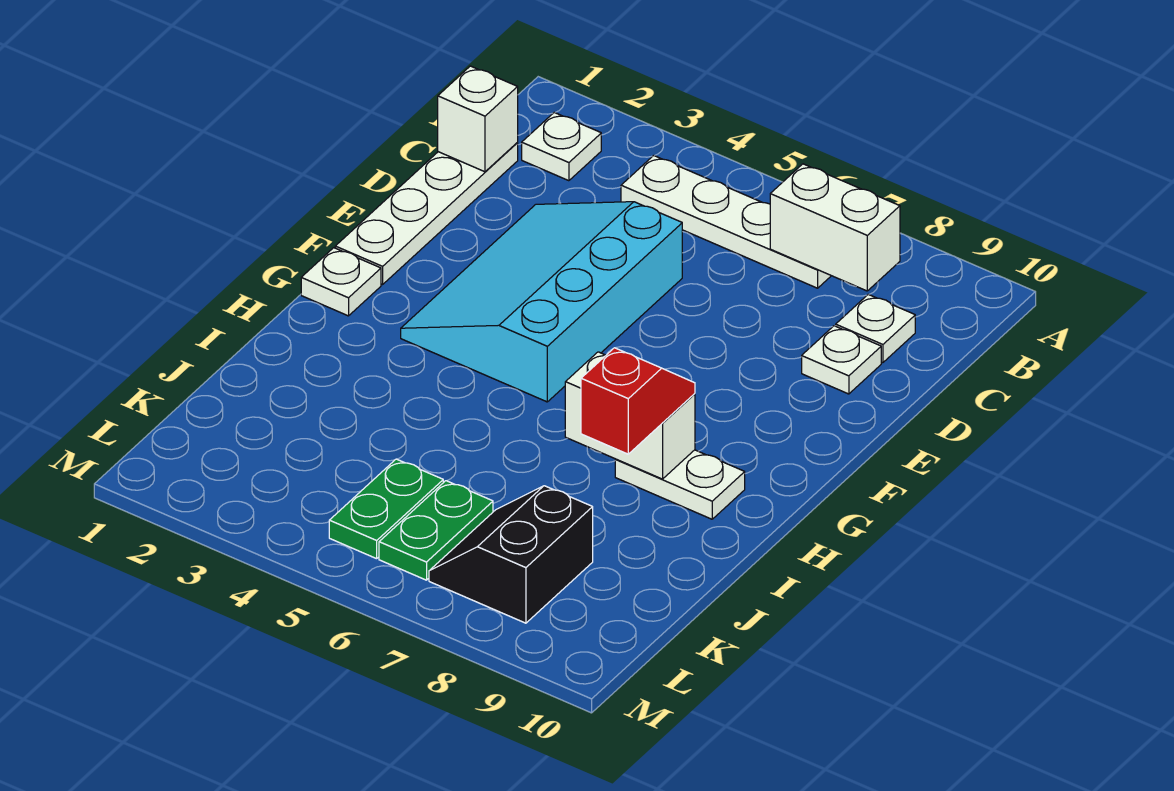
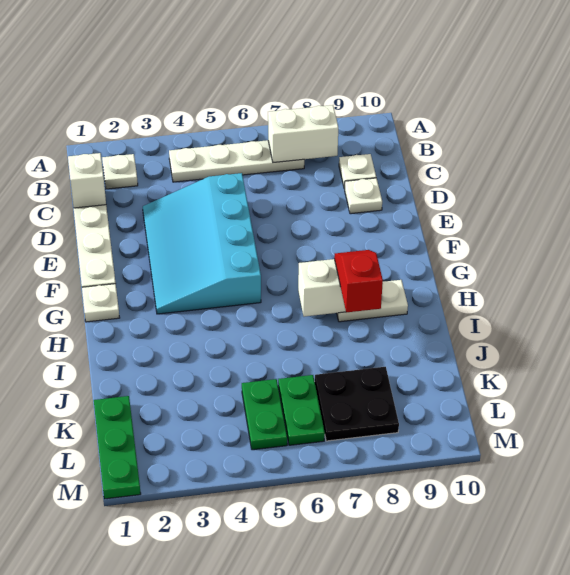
none -> green 1x3 plate [94,396,141,499]
black 2x2 slope [429,486,593,623] -> black 2x2 plate [315,367,399,441]

